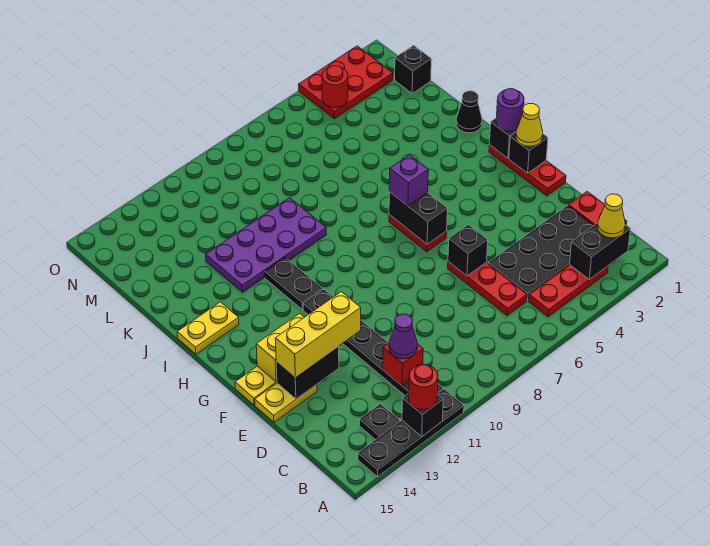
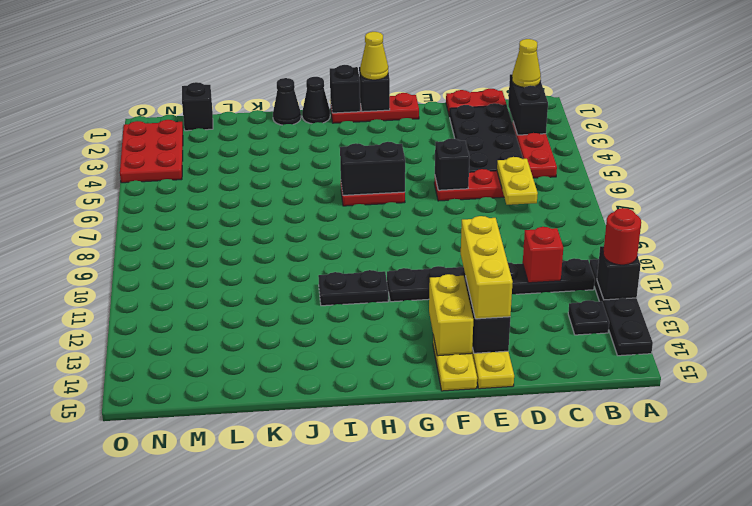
purple 1x1 cone [389,314,417,359] -> none
purple 1x1 round brick [496,89,524,131] -> none
purple 1x1 brick [389,155,428,206] -> none
none -> black 1x1 cone [302,77,330,124]
yellow 1x2 plate [177,302,239,354] -> yellow 1x2 plate moved to [497,157,538,205]
purple 2x4 plate [206,198,327,292] -> none
red 1x1 round brick [322,66,348,108] -> none

